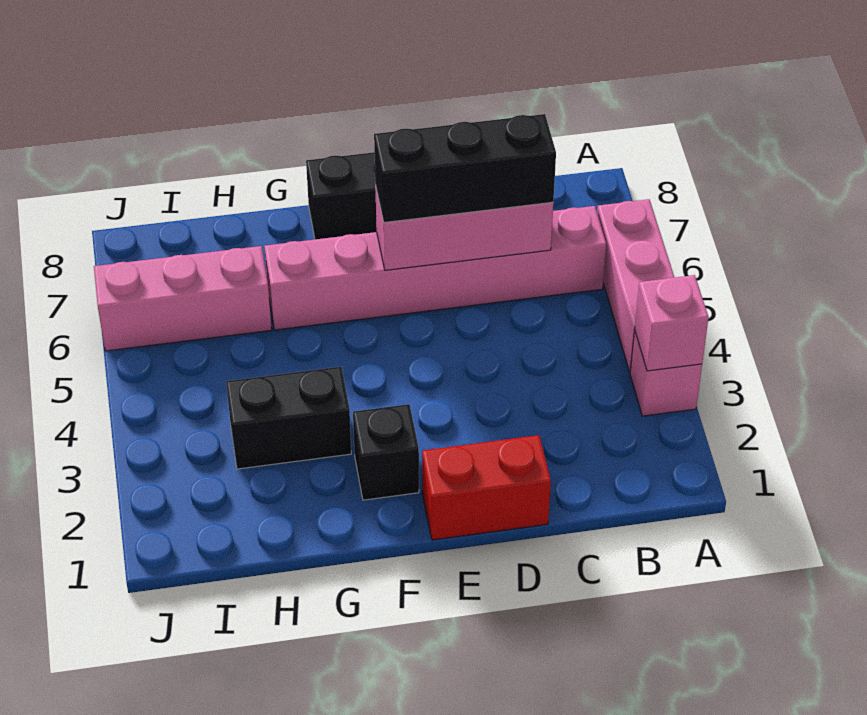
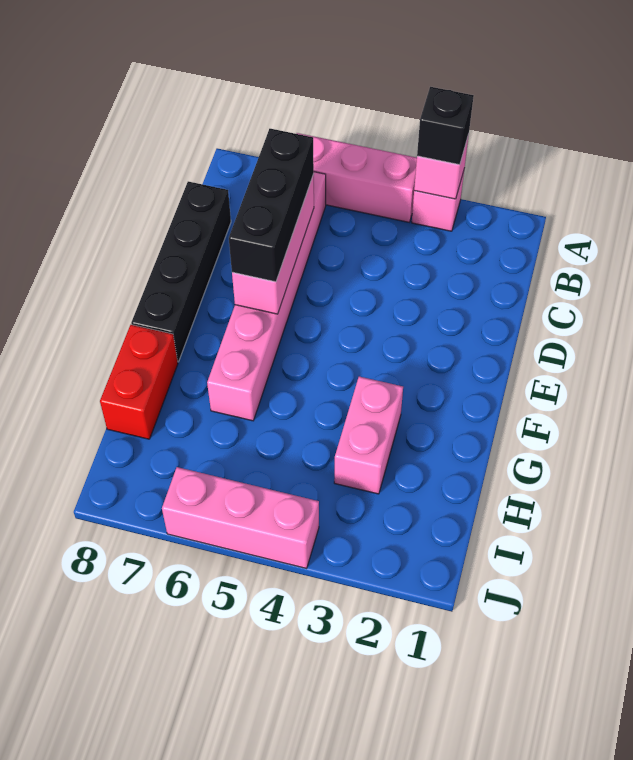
red 1x2 brick [422,435,551,540] -> red 1x2 brick moved to [100,325,178,439]
black 1x1 brick [353,404,419,500] -> black 1x1 brick moved to [417,87,474,165]
black 1x2 brick [226,367,351,469] -> pink 1x2 brick [334,377,403,494]
pink 1x3 brick [94,246,272,351] -> pink 1x3 brick turned to [162,467,319,568]

